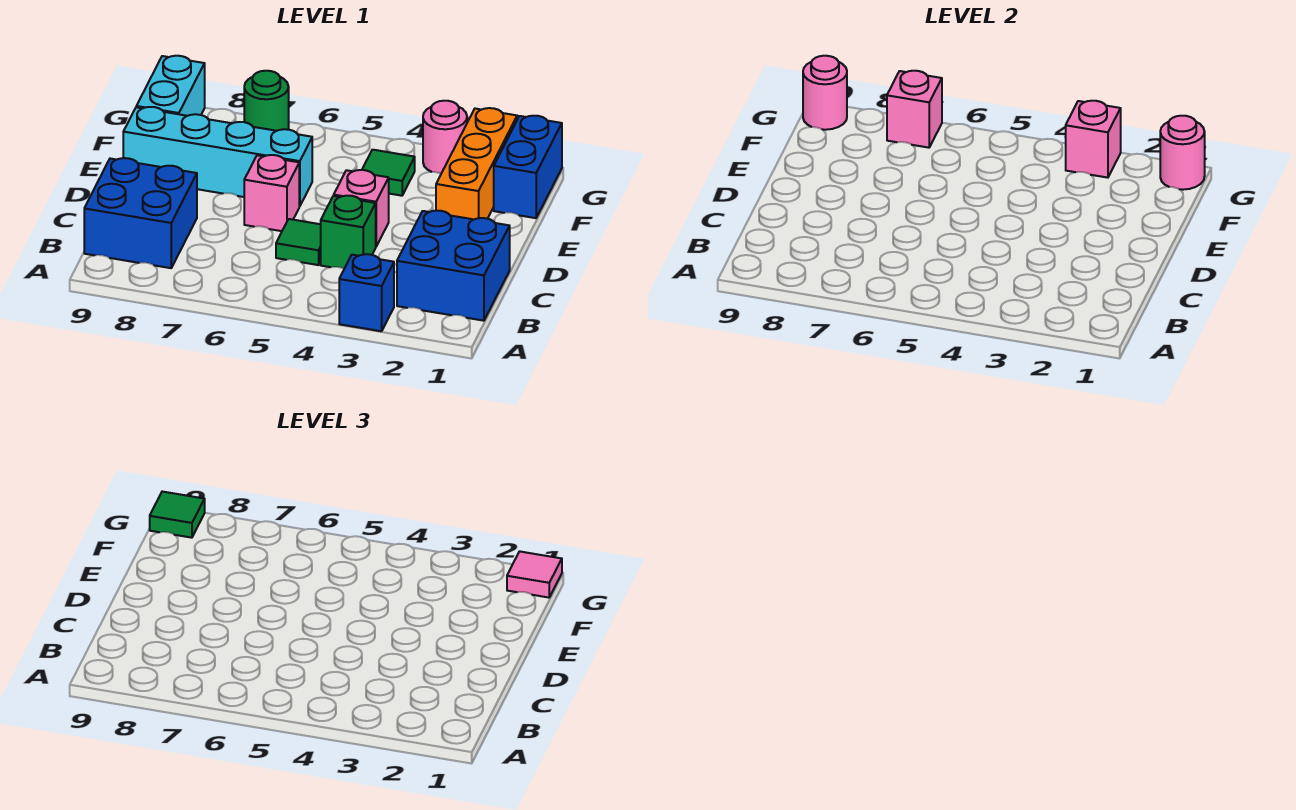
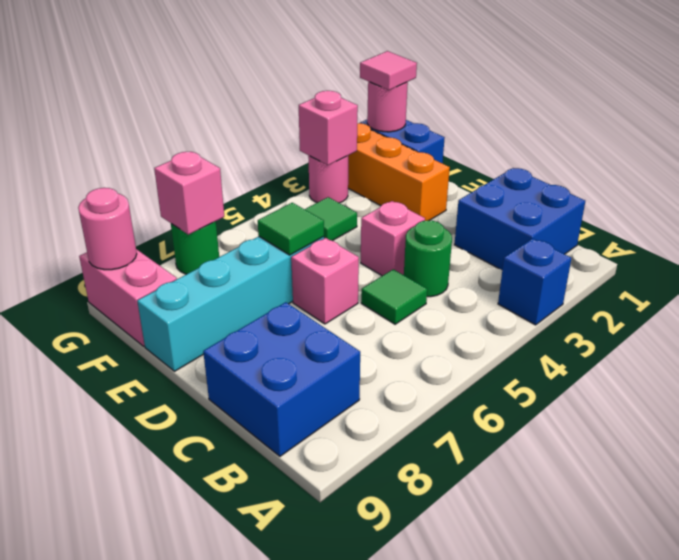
green 1x1 brick [321,196,376,269] -> green 1x1 round brick [404,220,452,297]
cyan 1x2 brick [136,56,205,116] -> pink 1x2 brick [79,249,177,346]
green 1x1 tile [150,492,205,538] -> green 1x1 tile moved to [258,203,324,255]

